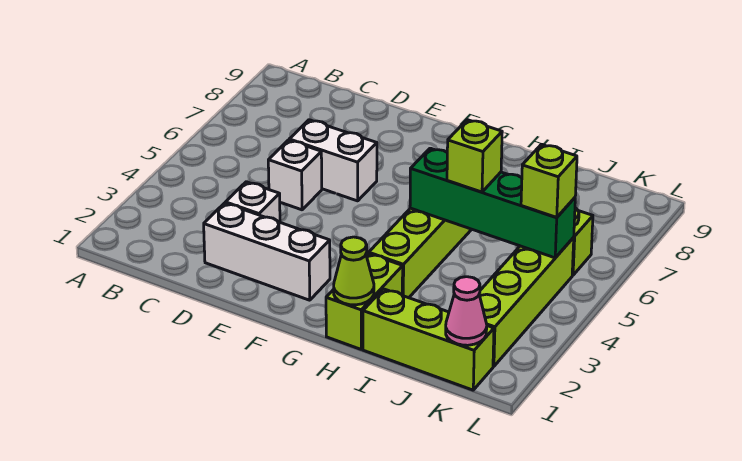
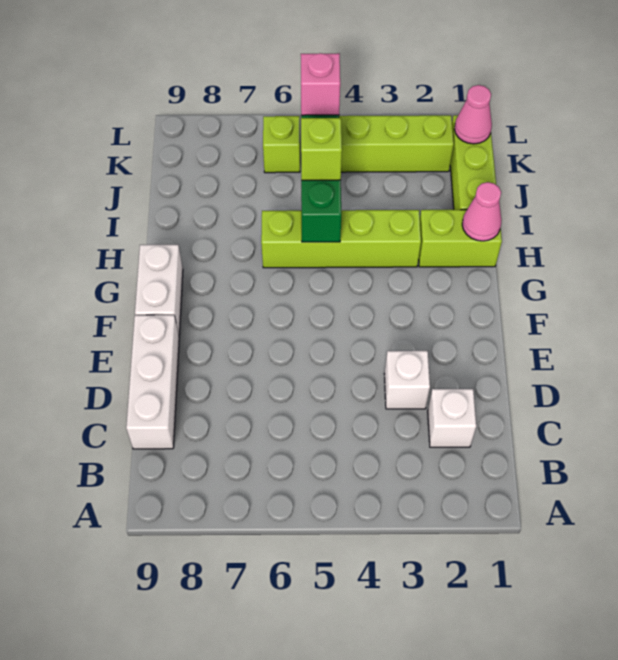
white 1x3 brick [204,203,330,300] -> white 1x3 brick moved to [126,315,179,449]
white 1x1 brick [268,140,322,210] -> white 1x1 brick moved to [428,389,476,447]
white 1x2 brick [289,120,377,201] -> white 1x2 brick moved to [135,245,183,335]
lime 1x1 cone [334,237,374,305] -> pink 1x1 cone [462,182,501,241]
lime 1x1 brick [521,144,577,218] -> pink 1x1 brick [301,53,340,115]

